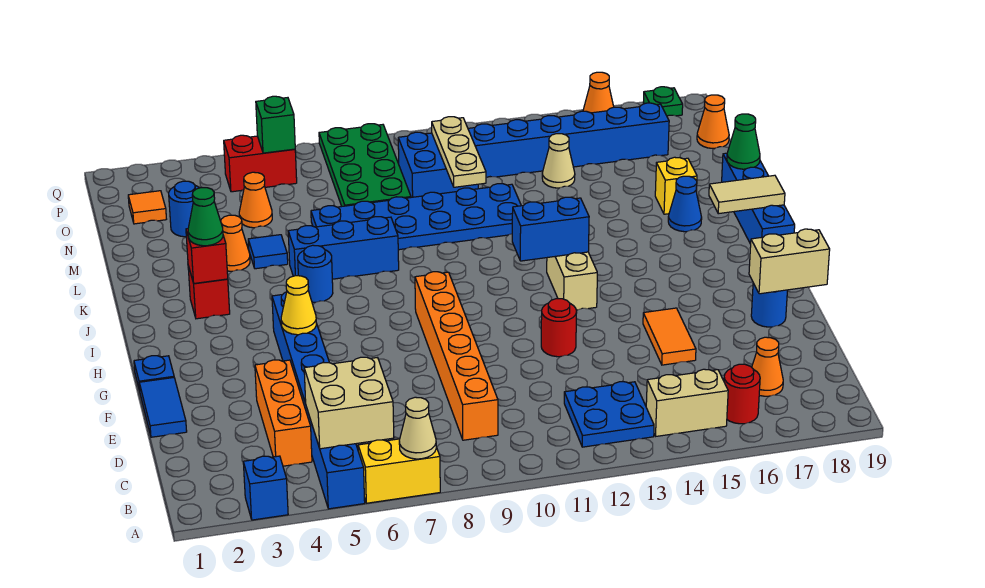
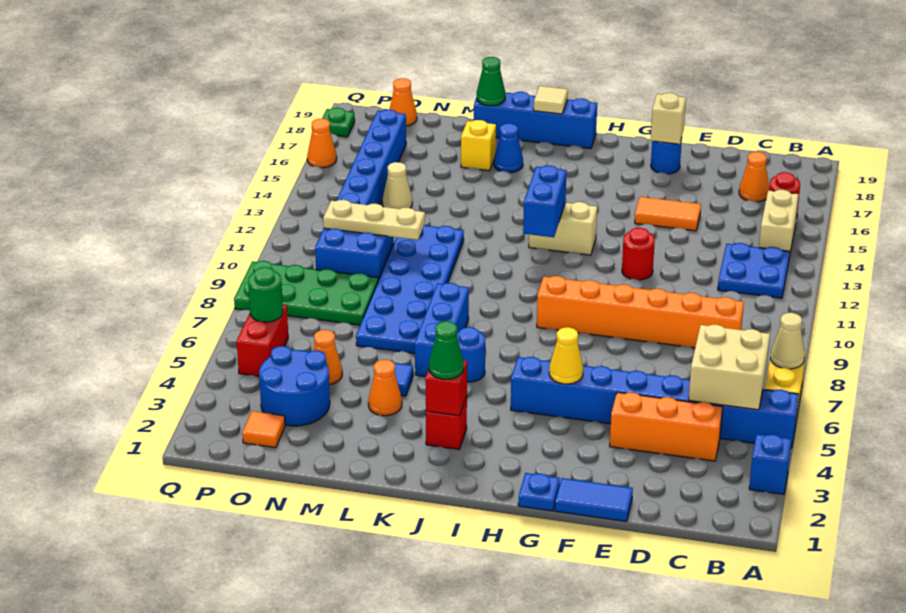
tan 1x2 brick [749,229,830,294] -> tan 1x1 brick [650,93,686,144]
tan 1x2 tile [709,175,785,214] -> tan 1x1 tile [534,86,568,114]
blue 1x1 round brick [169,181,199,237] -> blue 2x2 round brick [259,346,330,426]
green 1x1 brick [256,96,295,153] -> green 1x1 round brick [248,267,283,322]

